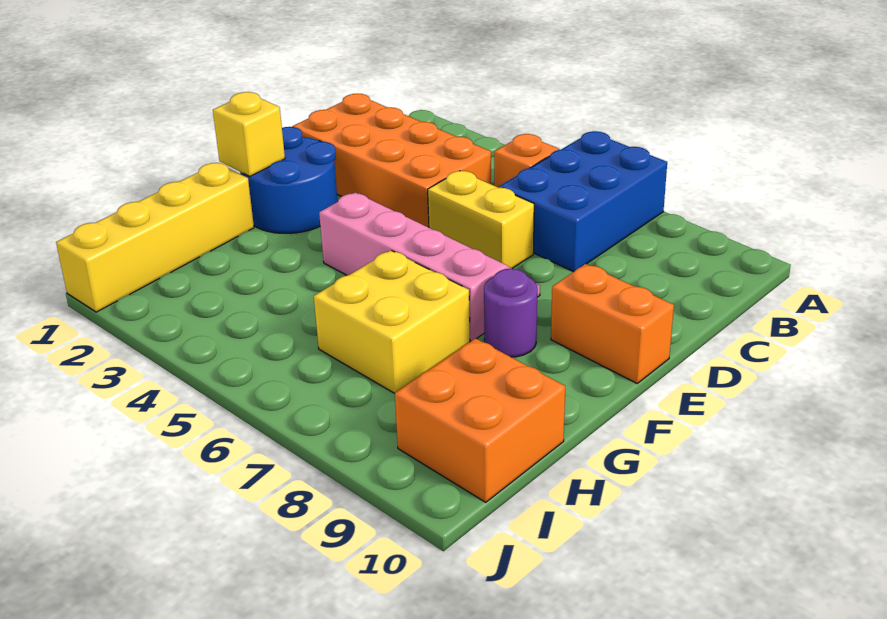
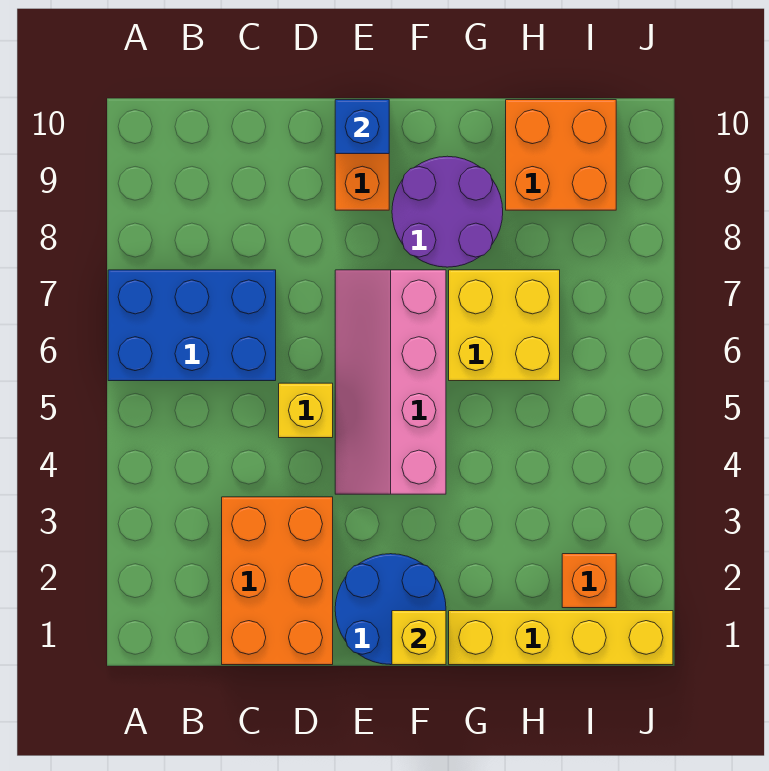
orange 1x1 brick [494,134,559,188] -> orange 1x1 brick moved to [562,554,616,608]
orange 2x4 brick [292,93,491,228] -> orange 2x3 brick [222,497,333,665]
yellow 1x2 brick [428,171,534,268] -> yellow 1x1 brick [279,383,333,438]
none -> blue 1x1 brick [335,100,389,154]
purple 1x1 round brick [484,269,537,357] -> purple 2x2 round brick [392,156,503,267]

